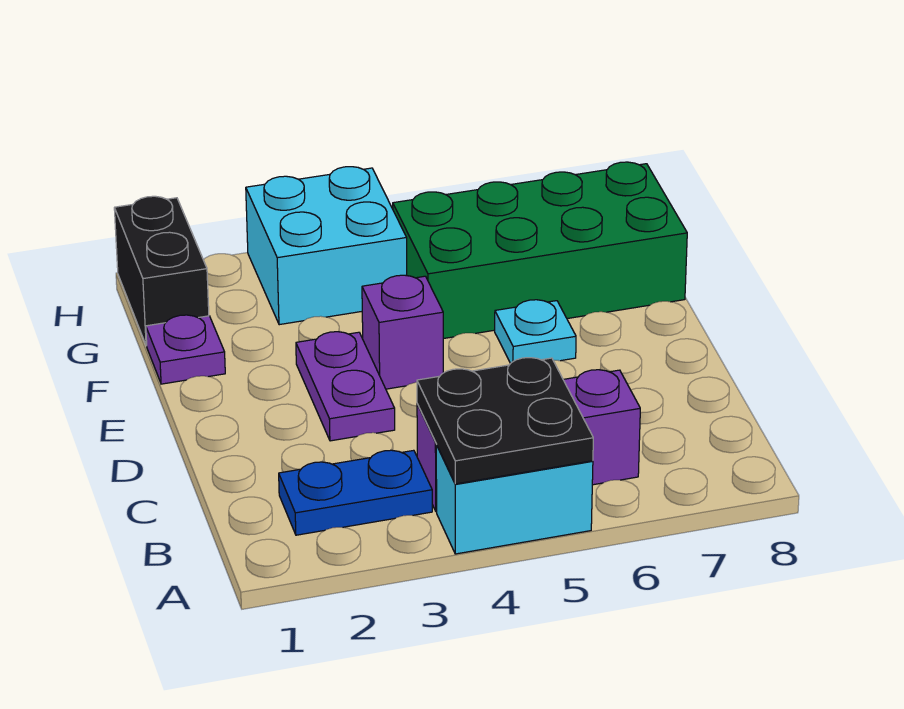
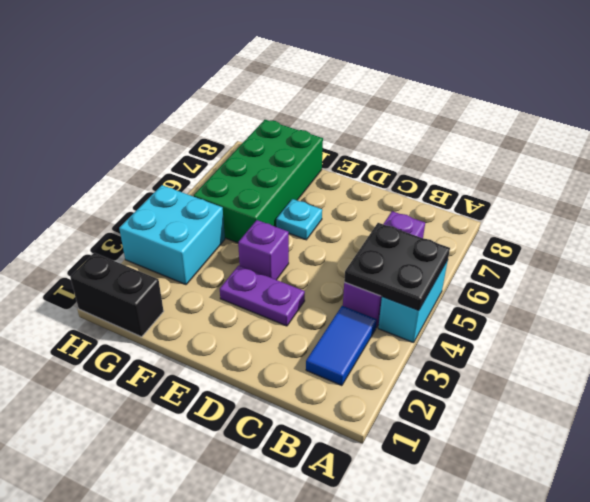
blue 1x2 plate [279,450,432,535] -> blue 1x2 tile [306,306,377,386]
purple 1x1 plate [146,315,225,384] -> none

